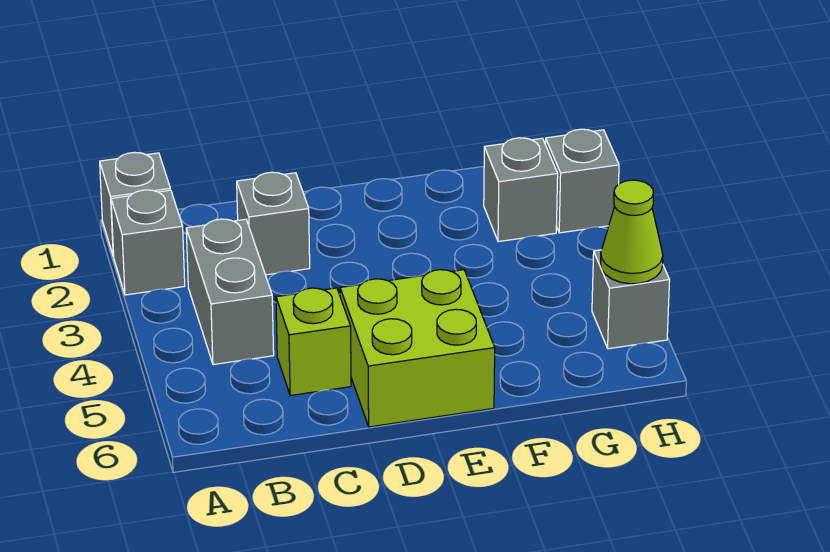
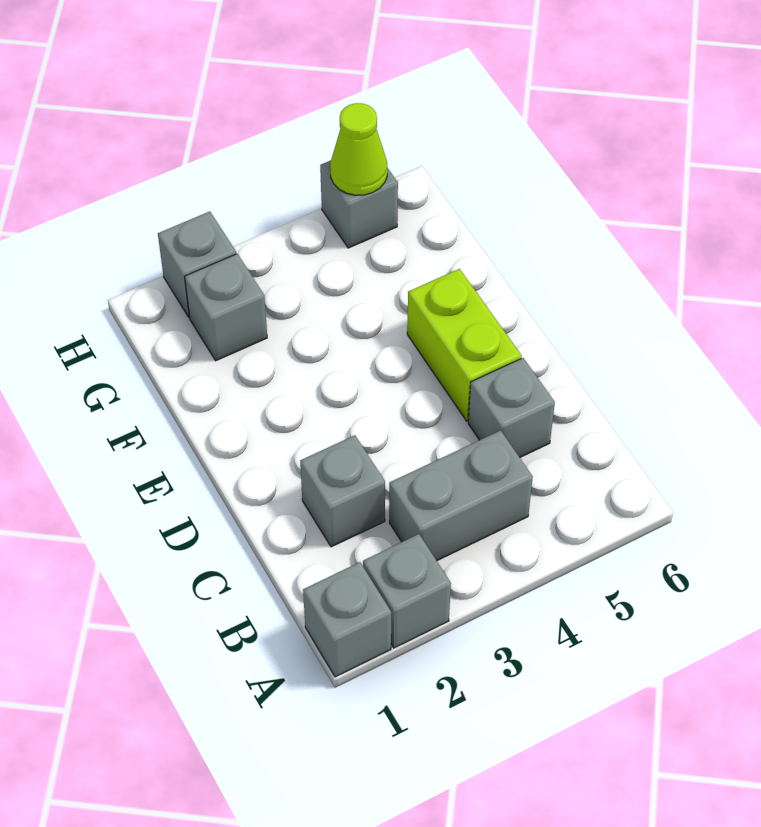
lime 1x1 brick [276,288,351,396] -> grey 1x1 brick [468,358,555,457]
lime 2x2 brick [340,270,495,427] -> lime 1x2 brick [407,269,522,421]

